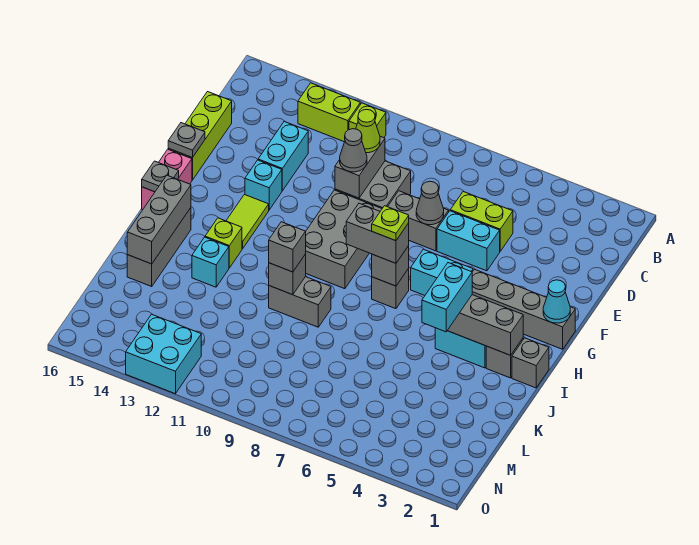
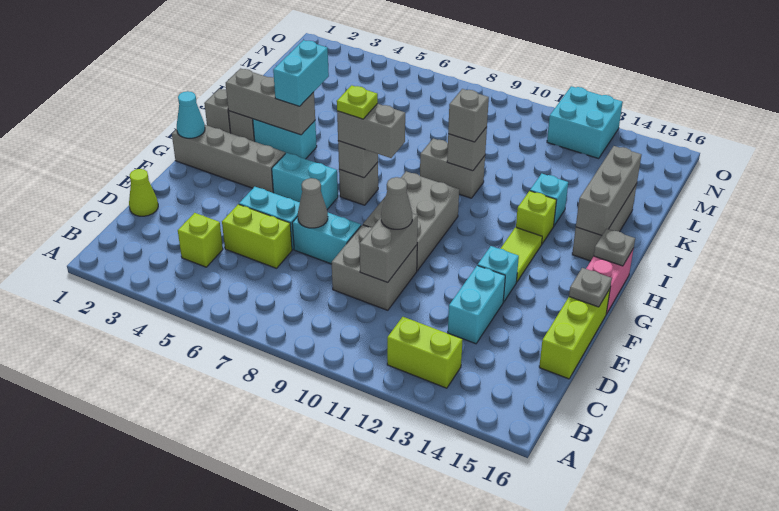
lime 1x1 brick [349,103,386,138] -> lime 1x1 brick moved to [178,213,223,267]
lime 1x1 cone [356,109,380,153] -> lime 1x1 cone moved to [129,169,158,216]
grey 1x2 brick [388,191,449,251] -> cyan 1x2 brick [292,213,361,264]

